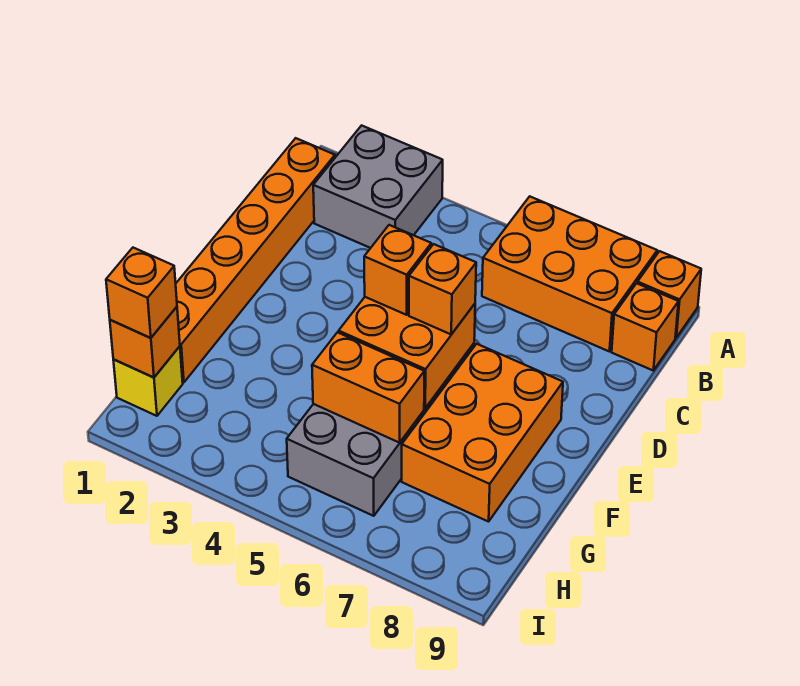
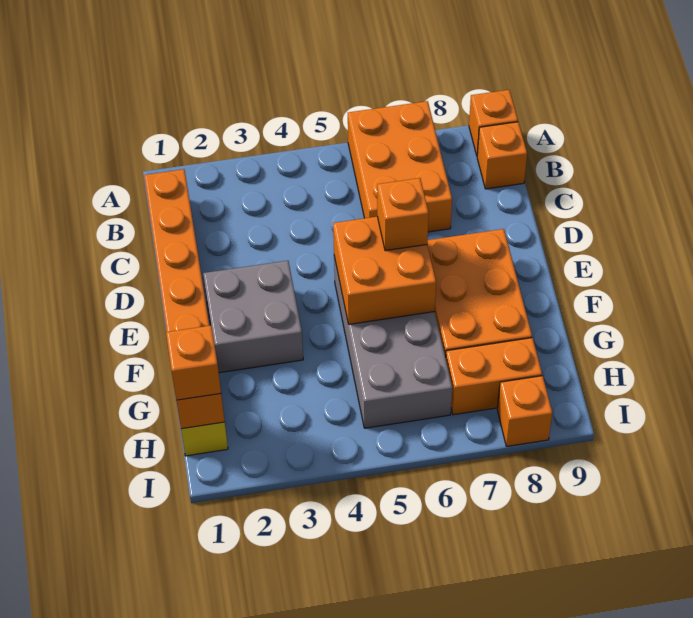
grey 2x2 brick [313,125,443,248] -> grey 2x2 brick moved to [203,261,303,373]
orange 2x3 brick [482,196,657,352] -> orange 2x3 brick turned to [348,101,452,232]
orange 1x1 brick [364,225,431,315] -> orange 1x1 brick moved to [497,376,552,446]
orange 1x2 brick [312,332,424,443] -> orange 1x2 brick moved to [446,338,542,415]

